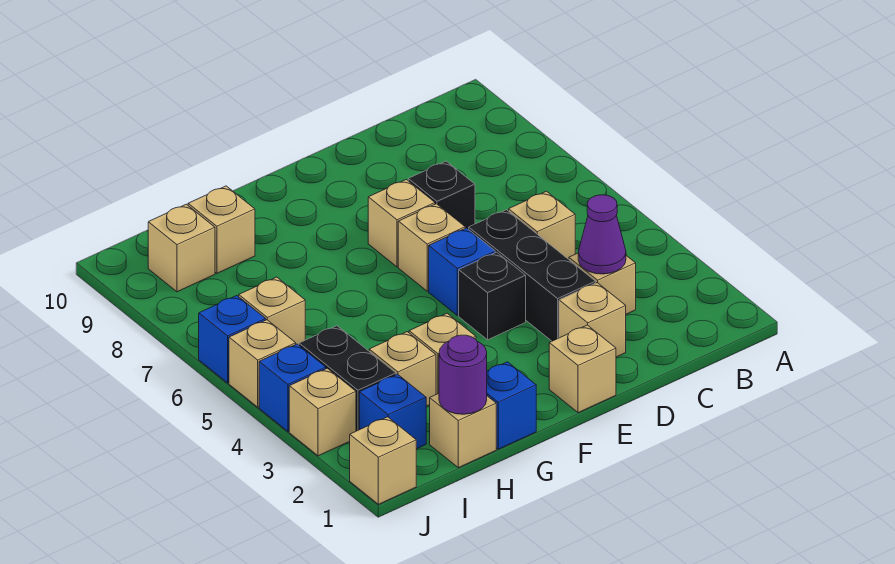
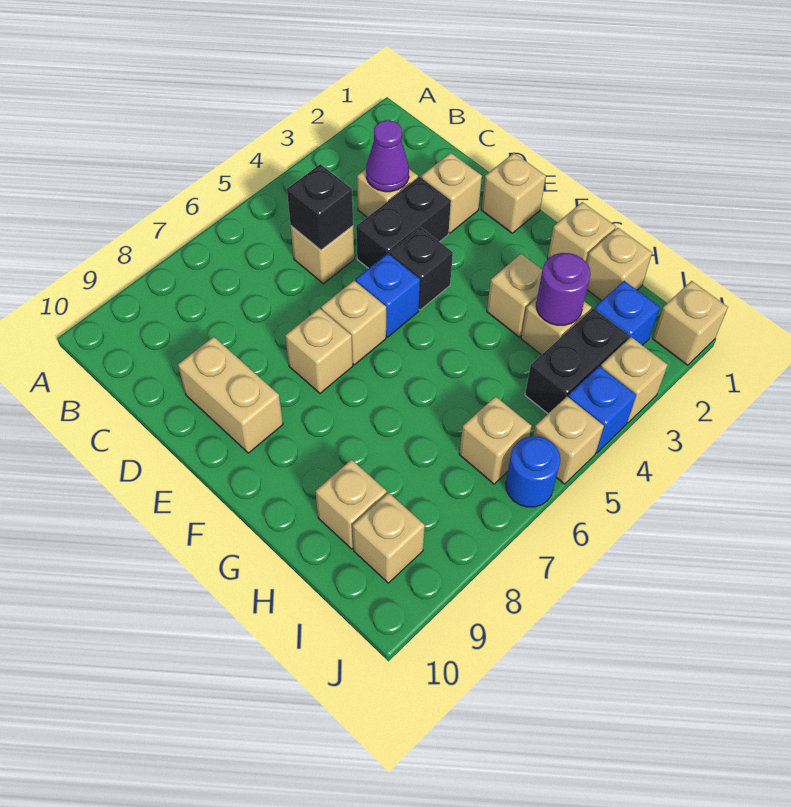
black 1x3 brick [469,210,596,341] -> black 1x2 brick [356,177,451,269]
black 1x1 brick [408,161,475,229] -> black 1x1 brick moved to [287,164,353,250]
none -> tan 1x2 brick [178,337,283,453]
blue 1x1 brick [487,362,536,449] -> tan 1x1 brick [547,202,616,263]
purple 1x1 round brick [439,335,487,414] -> purple 1x1 round brick moved to [536,253,590,325]
blue 1x1 brick [199,296,266,383] -> blue 1x1 round brick [506,436,560,507]

